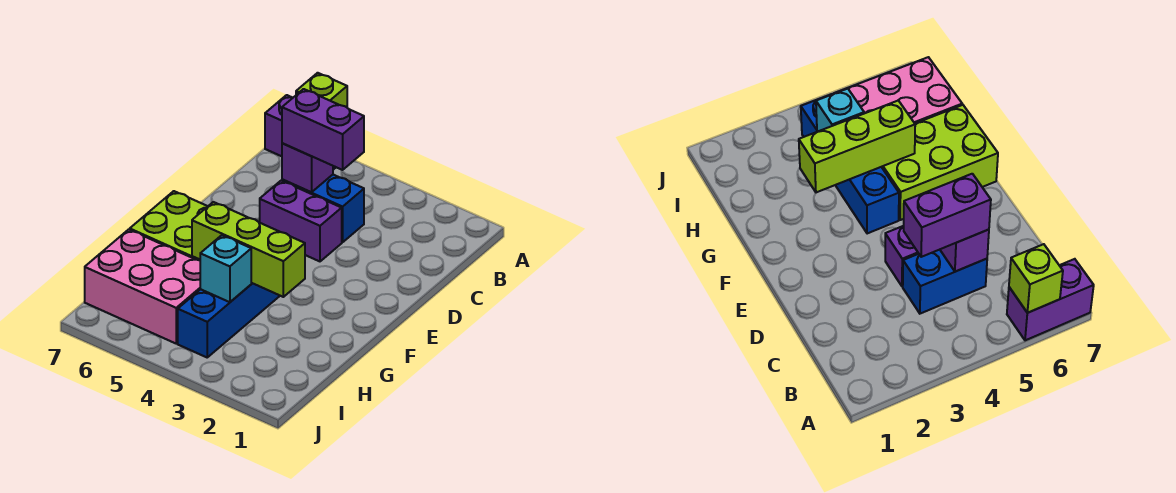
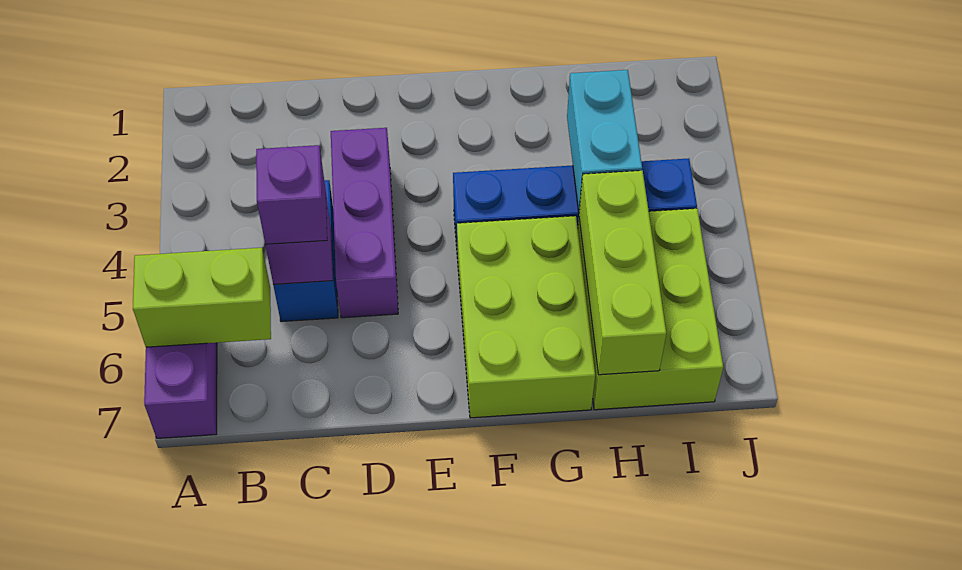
lime 1x1 brick [296,73,347,107] -> lime 1x2 brick [133,248,271,347]
purple 1x2 brick [282,89,364,170] -> purple 1x1 brick [256,145,327,244]
purple 1x2 brick [260,181,342,261] -> purple 1x3 brick [331,128,398,318]
lime 1x3 brick [192,202,305,297] -> lime 1x3 brick moved to [579,171,666,375]
cyan 1x1 brick [200,235,251,302] -> cyan 1x2 brick [567,70,642,211]
pink 2x3 brick [85,229,200,343] -> lime 2x3 brick [578,208,723,410]

